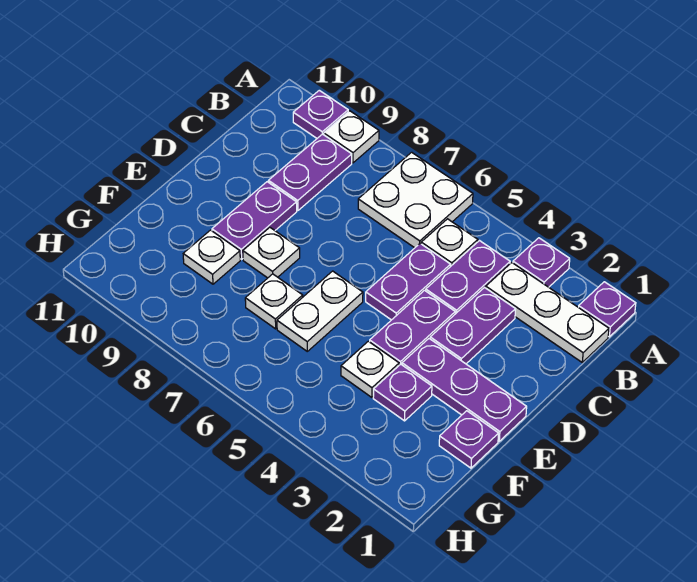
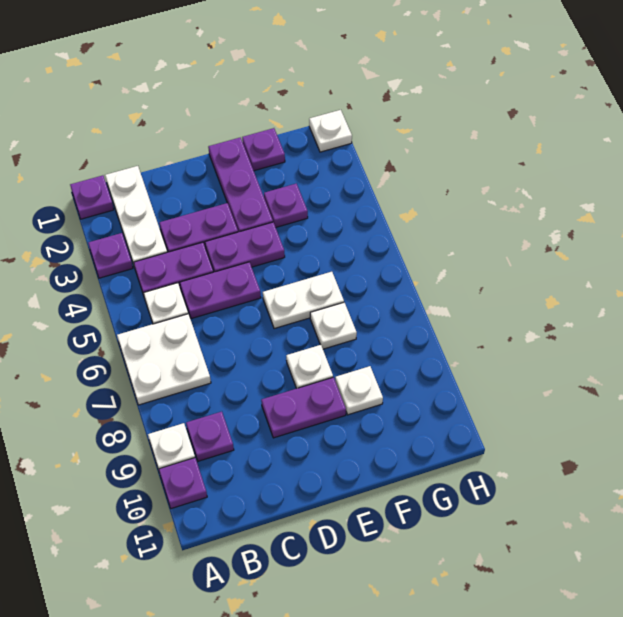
purple 1x2 plate [268,134,352,211] -> purple 1x1 plate [186,412,234,461]
white 1x1 plate [341,341,399,397] -> white 1x1 plate moved to [309,110,352,152]

